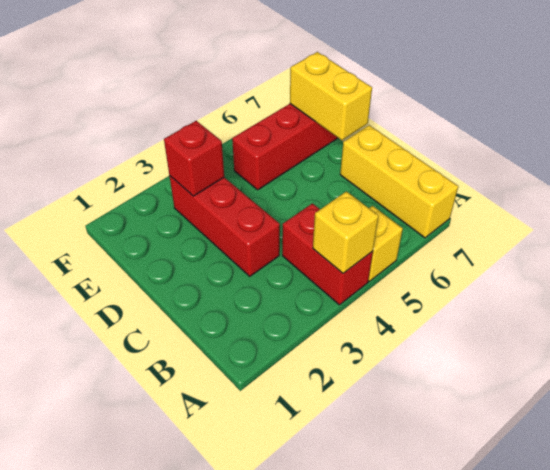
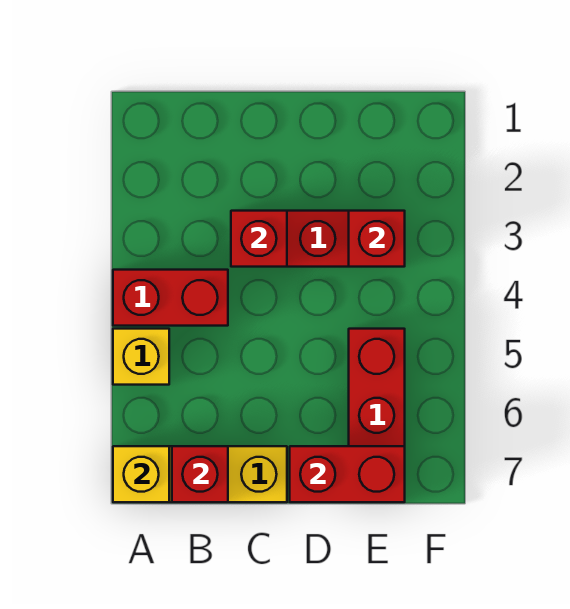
yellow 1x1 brick [313,191,379,273] -> yellow 1x1 brick moved to [113,446,169,502]
none -> red 1x1 brick [172,446,228,502]
none -> red 1x1 brick [231,211,287,267]
yellow 1x2 brick [290,52,372,140] -> red 1x2 brick [290,446,405,502]

